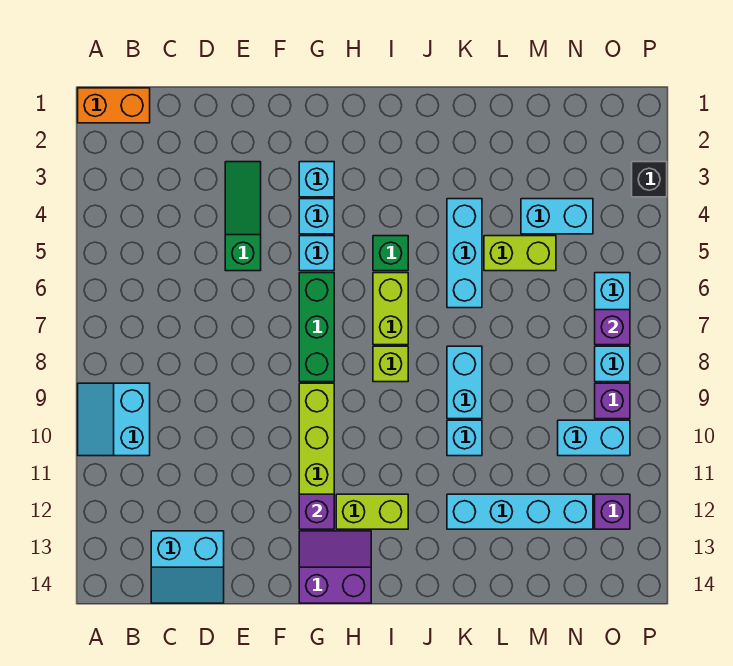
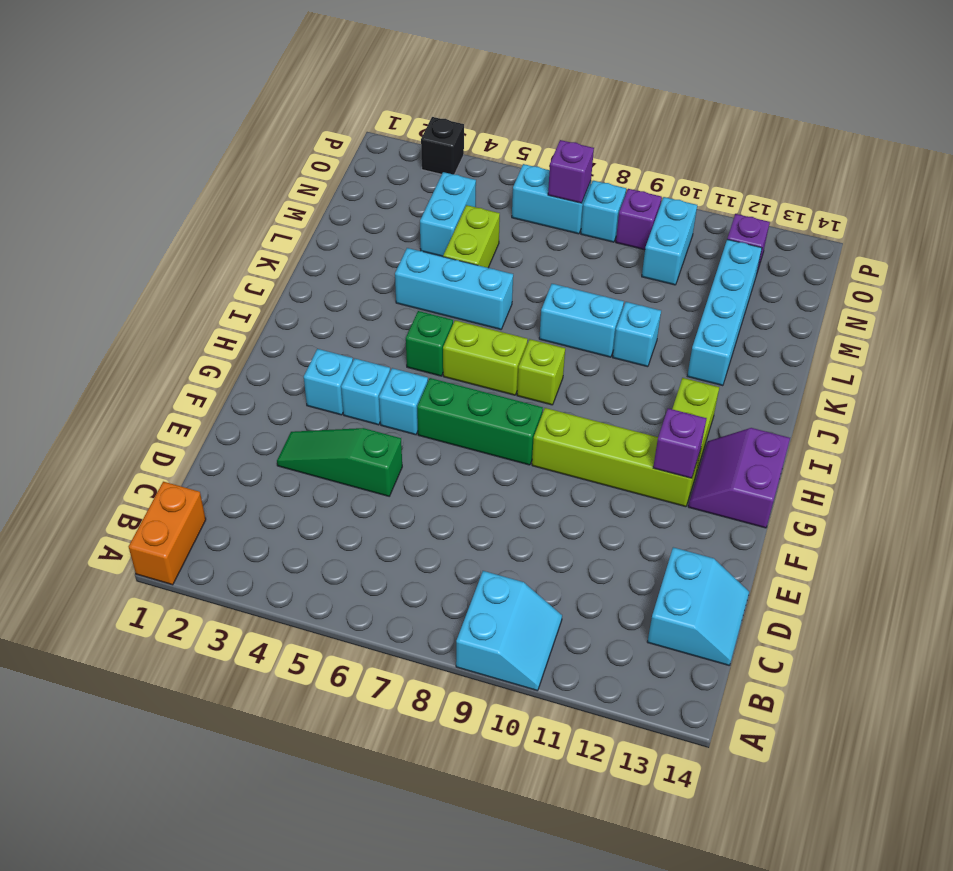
cyan 2x2 slope [78,383,150,456] -> cyan 2x2 slope turned to [456,571,562,691]

